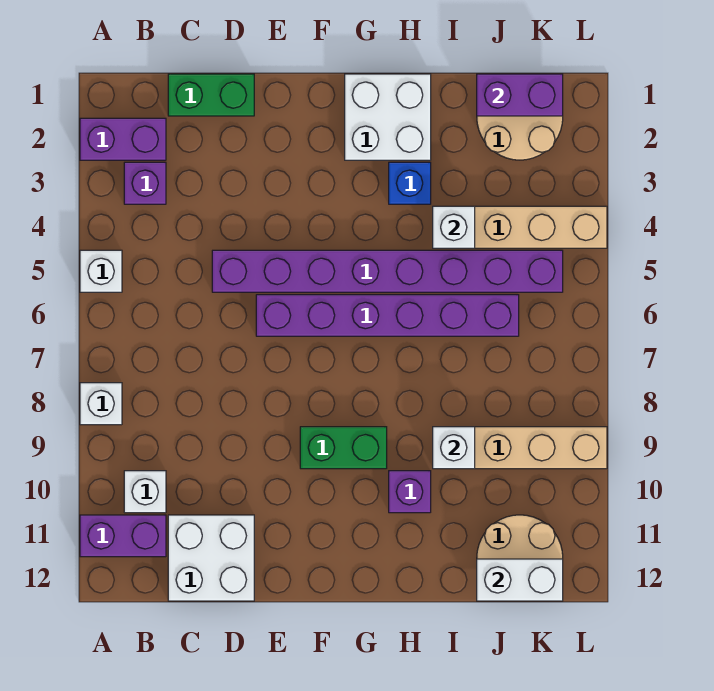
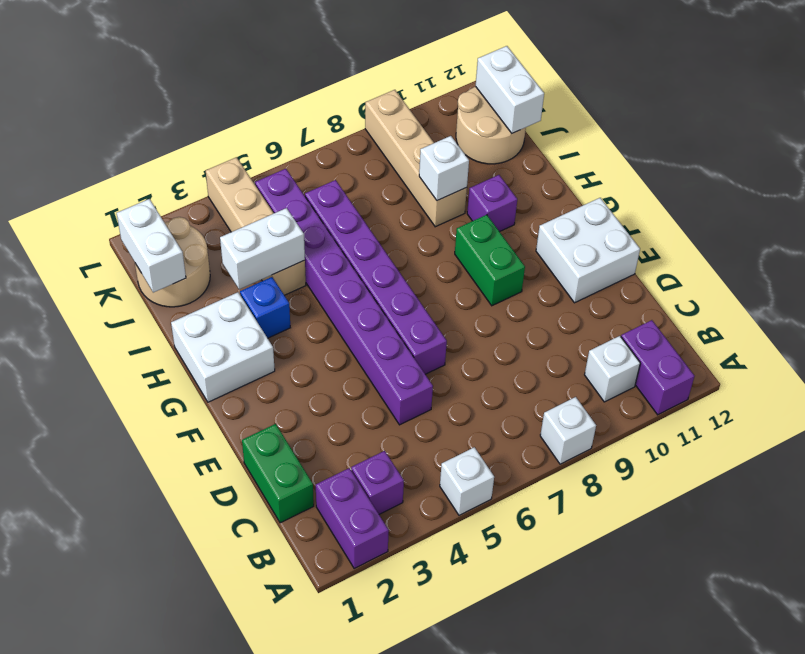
white 2x2 brick [168,515,254,601] -> white 2x2 brick moved to [536,198,640,303]
white 1x1 brick [433,206,475,248] -> white 1x2 brick [220,208,305,289]
purple 1x2 brick [477,74,563,116] -> white 1x2 brick [117,199,186,293]

